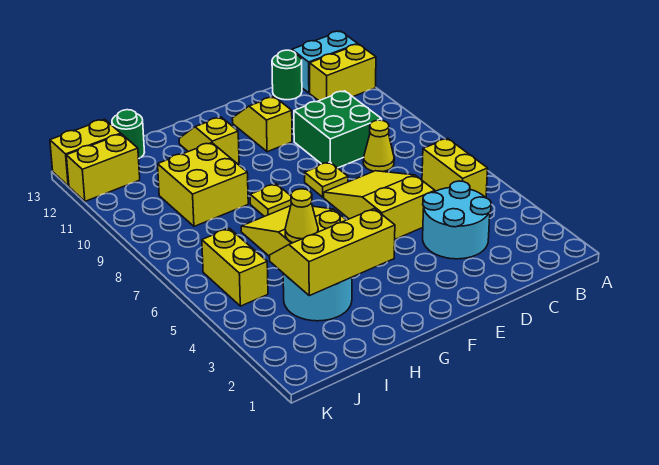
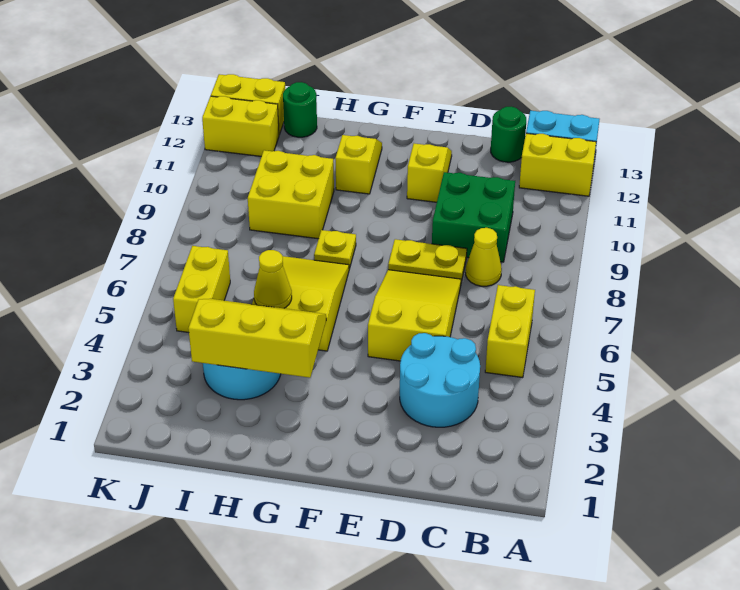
yellow 1x1 plate [305,162,348,197] -> yellow 1x2 plate [388,239,467,282]

